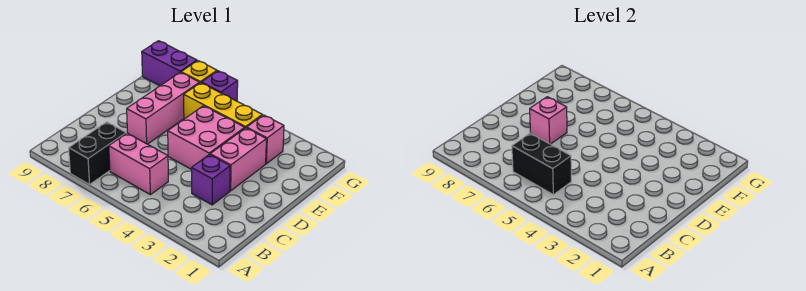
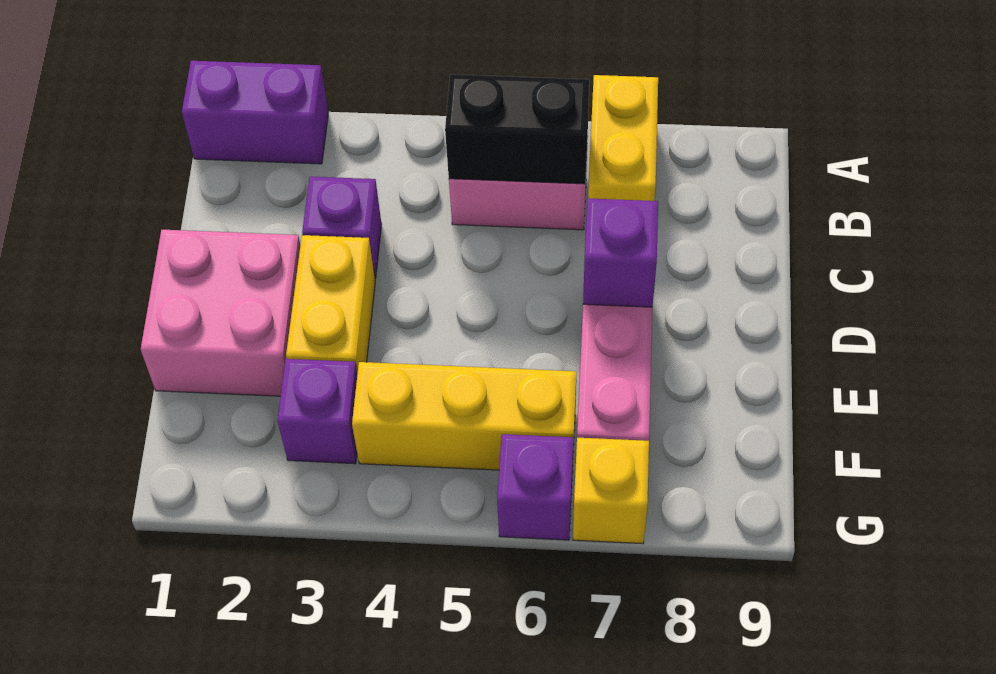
black 1x2 brick [69,122,126,185] -> yellow 1x2 brick [588,75,658,201]
pink 1x2 brick [210,128,266,191] -> yellow 1x2 brick [286,235,375,373]
pink 2x2 brick [168,106,245,169] -> pink 2x2 brick moved to [141,230,300,396]
pink 1x1 brick [530,97,567,144] -> purple 1x1 brick [583,198,658,307]
pink 1x1 brick [247,115,284,164] -> purple 1x1 brick [277,359,357,464]
purple 1x2 brick [142,41,197,86] -> purple 1x2 brick moved to [182,61,328,164]

